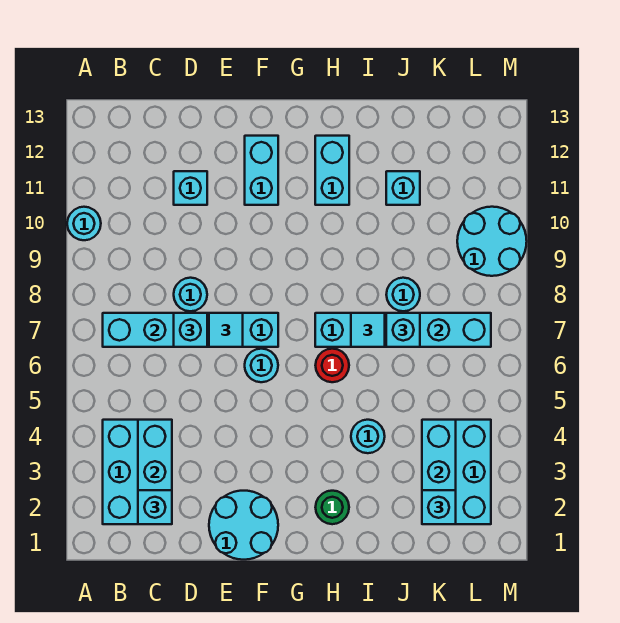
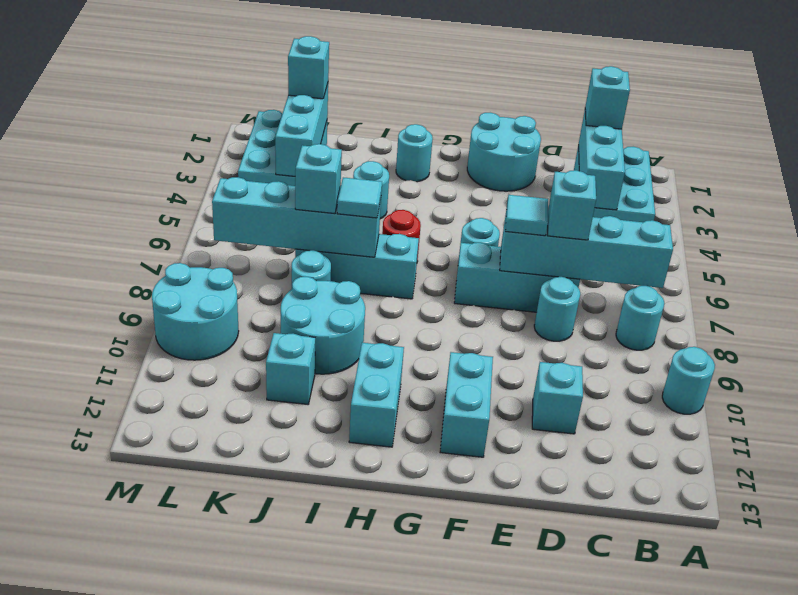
none -> cyan 1x1 round brick [616,286,664,350]
green 1x1 round brick [315,491,349,524] -> cyan 1x1 round brick [396,124,433,182]
none -> cyan 2x2 round brick [281,277,365,374]

